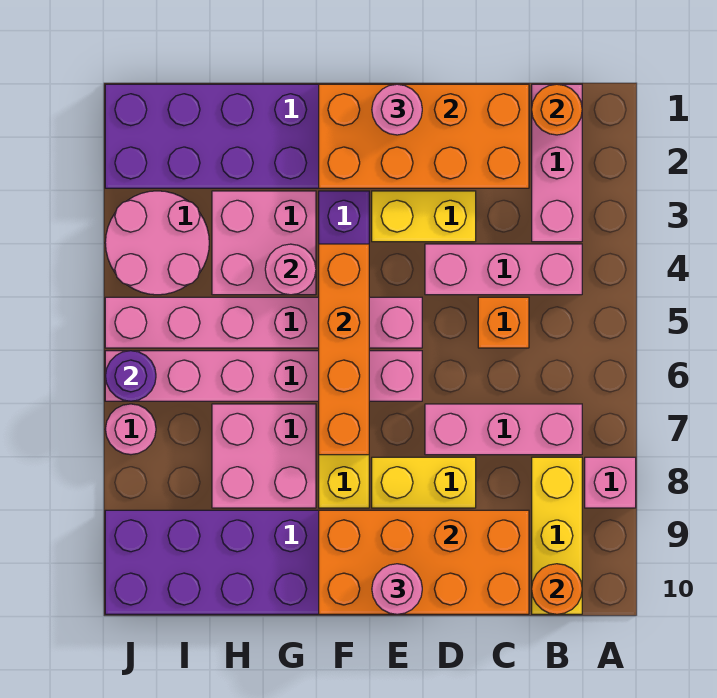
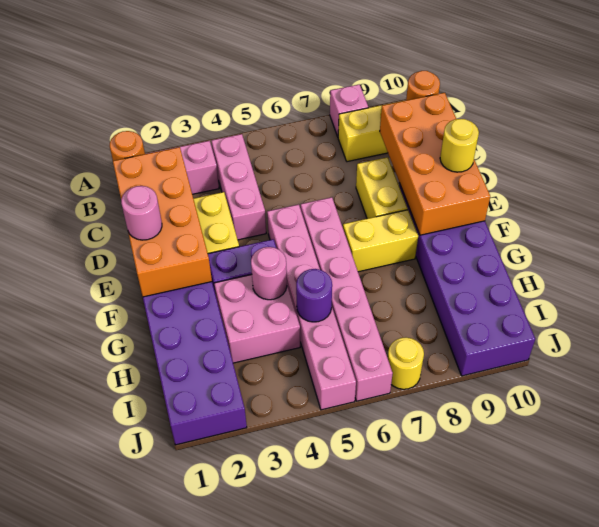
pink 1x3 brick [425,404,582,455] -> none
orange 1x1 brick [478,297,529,348] -> none
pink 1x1 round brick [372,564,422,614] -> yellow 1x1 round brick [440,119,479,172]
orange 1x4 brick [319,244,369,455] -> none
pink 2x2 brick [212,404,316,508] -> none
pink 2x2 round brick [105,191,209,295] -> none
purple 1x1 round brick [105,351,156,401] -> purple 1x1 round brick moved to [296,269,332,322]
pink 1x1 round brick [105,404,156,455] -> yellow 1x1 round brick [388,337,424,389]

